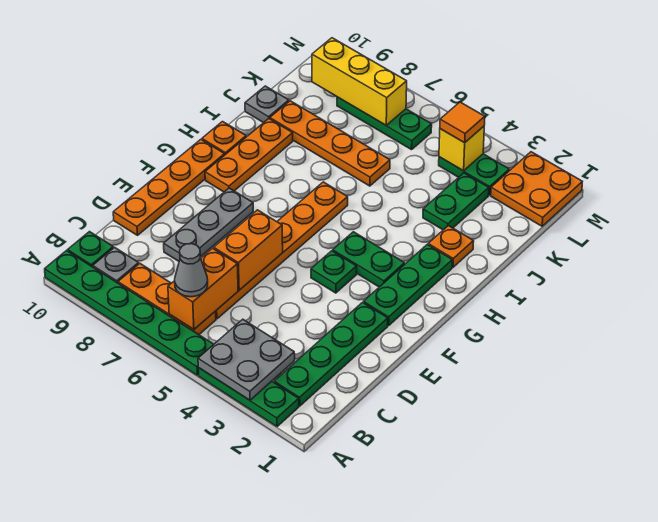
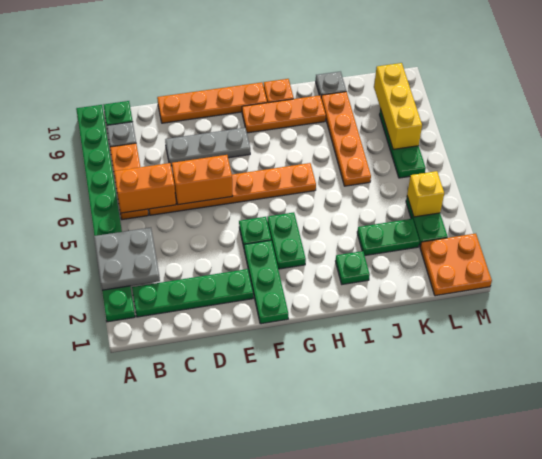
grey 1x1 cone [175,244,208,297] -> none
green 1x3 plate [364,245,452,325] -> green 1x3 plate turned to [244,240,288,324]
orange 1x1 plate [428,226,474,267] -> green 1x1 plate [336,251,370,284]
orange 1x1 tile [440,102,485,143] -> none

